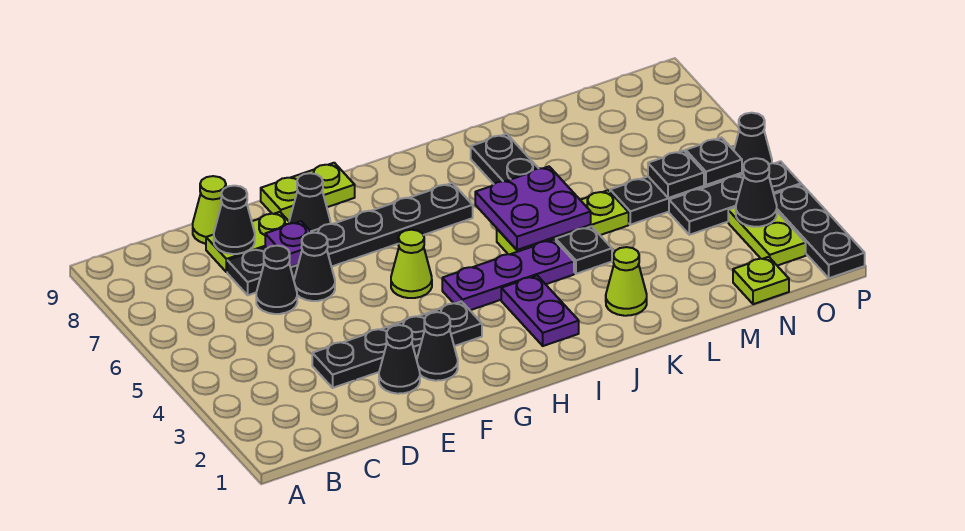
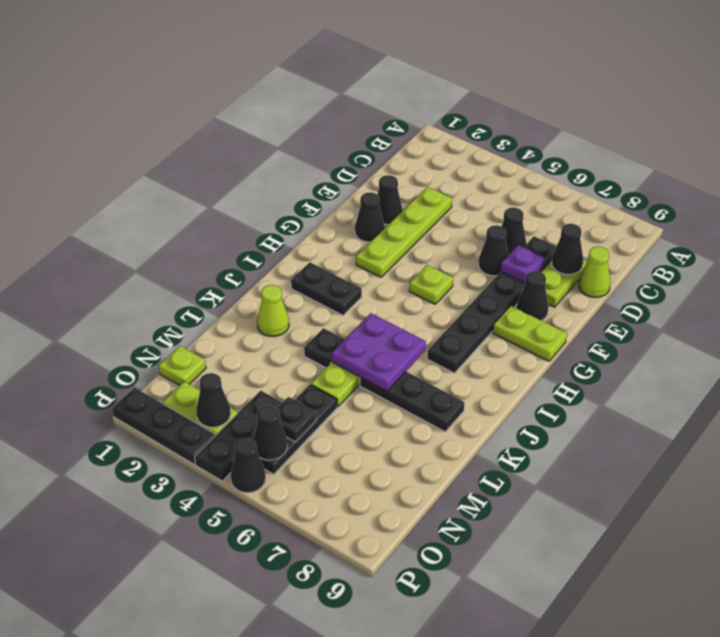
black 1x4 plate [312,301,482,388] -> lime 1x4 plate [356,187,452,277]
lime 1x2 plate [261,163,355,221] -> lime 1x2 plate turned to [493,306,567,361]
lime 1x1 cone [391,230,432,298] -> lime 1x1 plate [409,265,453,304]
purple 1x3 plate [442,239,574,310] -> none
purple 1x2 plate [501,276,579,346] -> black 1x2 plate [291,262,362,315]
black 1x1 plate [686,138,742,185] -> black 1x1 cone [253,405,287,460]

